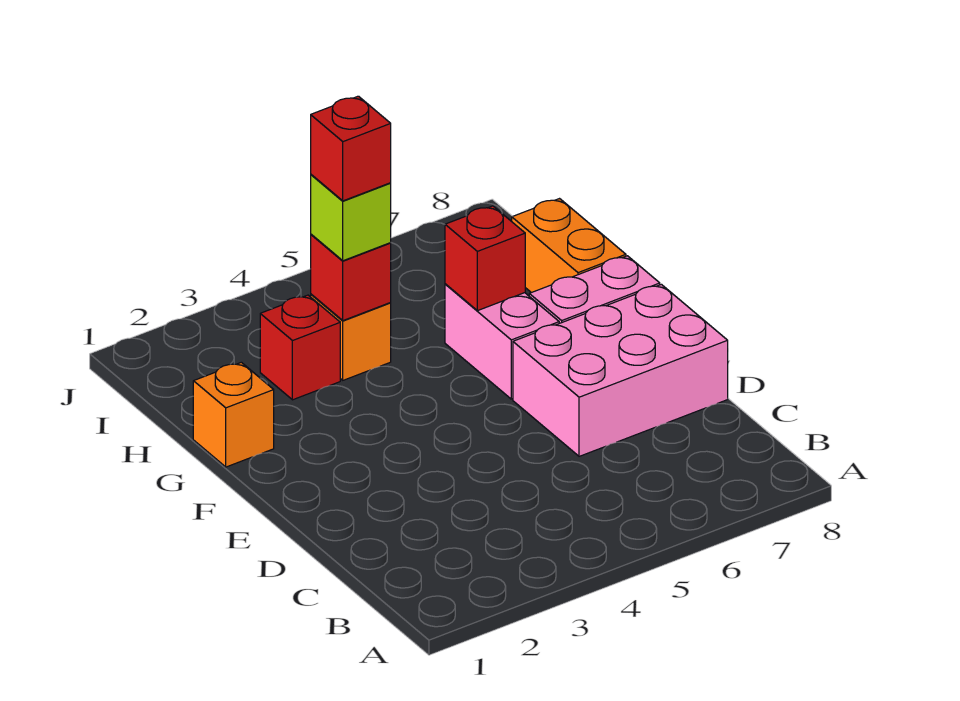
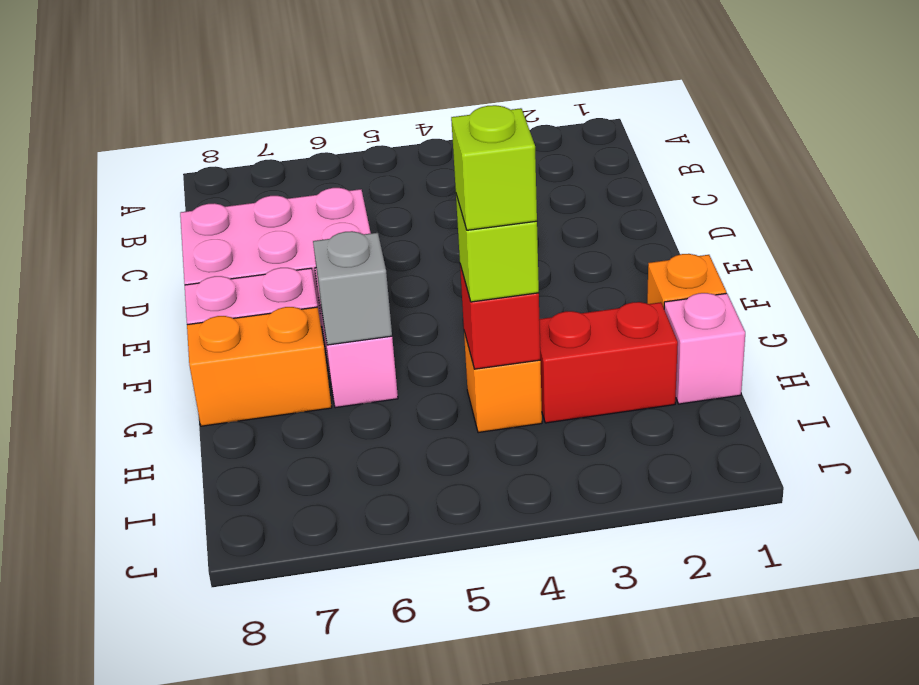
red 1x1 brick [445,206,525,311] -> grey 1x1 brick [313,231,392,345]
orange 1x2 brick [512,199,626,293] -> orange 1x2 brick turned to [187,307,332,426]
none -> pink 1x1 brick [664,293,745,404]
red 1x1 brick [260,295,340,400] -> red 1x2 brick [539,302,678,423]
red 1x1 brick [311,96,391,201] -> lime 1x1 brick [451,105,537,230]

